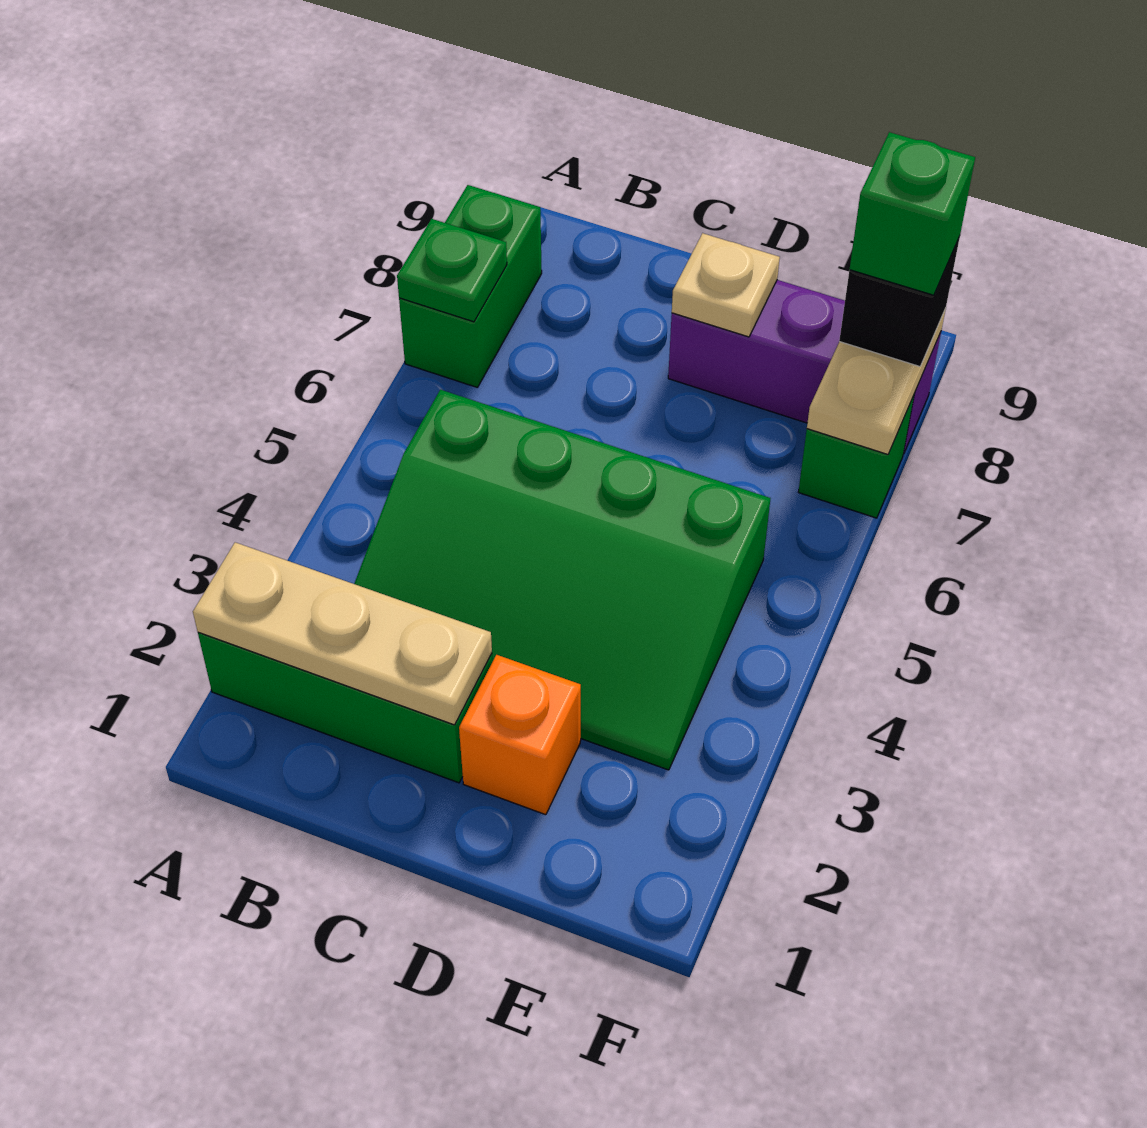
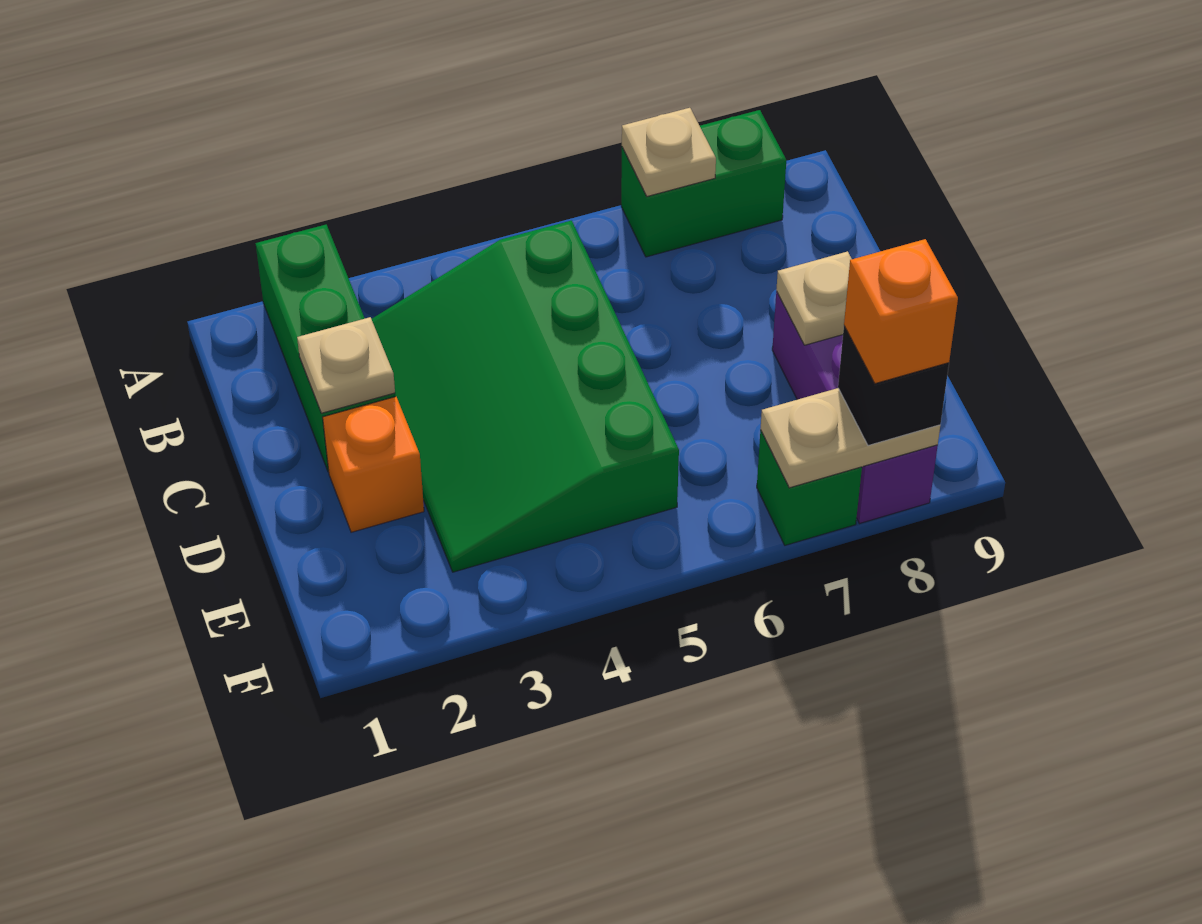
tan 1x3 plate [193,542,492,725] -> tan 1x1 plate [297,317,395,413]
green 1x1 plate [397,219,507,322] -> tan 1x1 plate [622,108,716,196]
green 1x1 brick [850,132,975,295] -> orange 1x1 brick [844,239,958,384]

